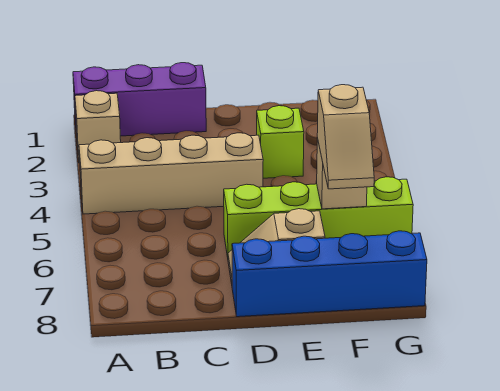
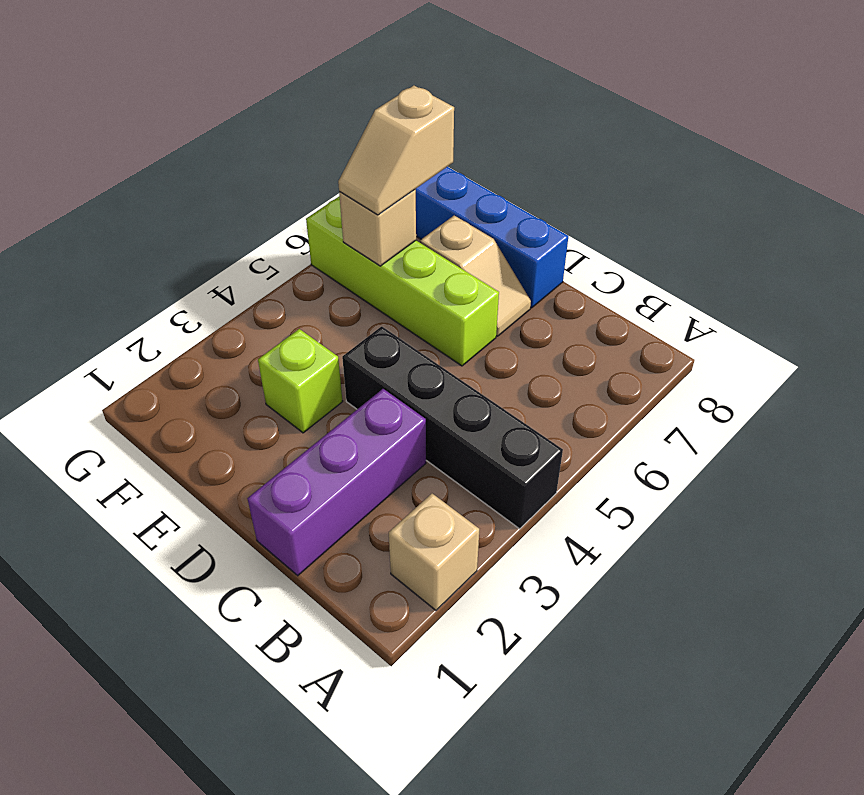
purple 1x3 brick [73,63,206,136] -> purple 1x3 brick turned to [247,389,426,576]
tan 1x4 brick [79,133,263,214] -> black 1x4 brick [342,326,563,529]
tan 1x2 slope [317,85,374,189] -> tan 1x2 slope turned to [338,86,454,215]

